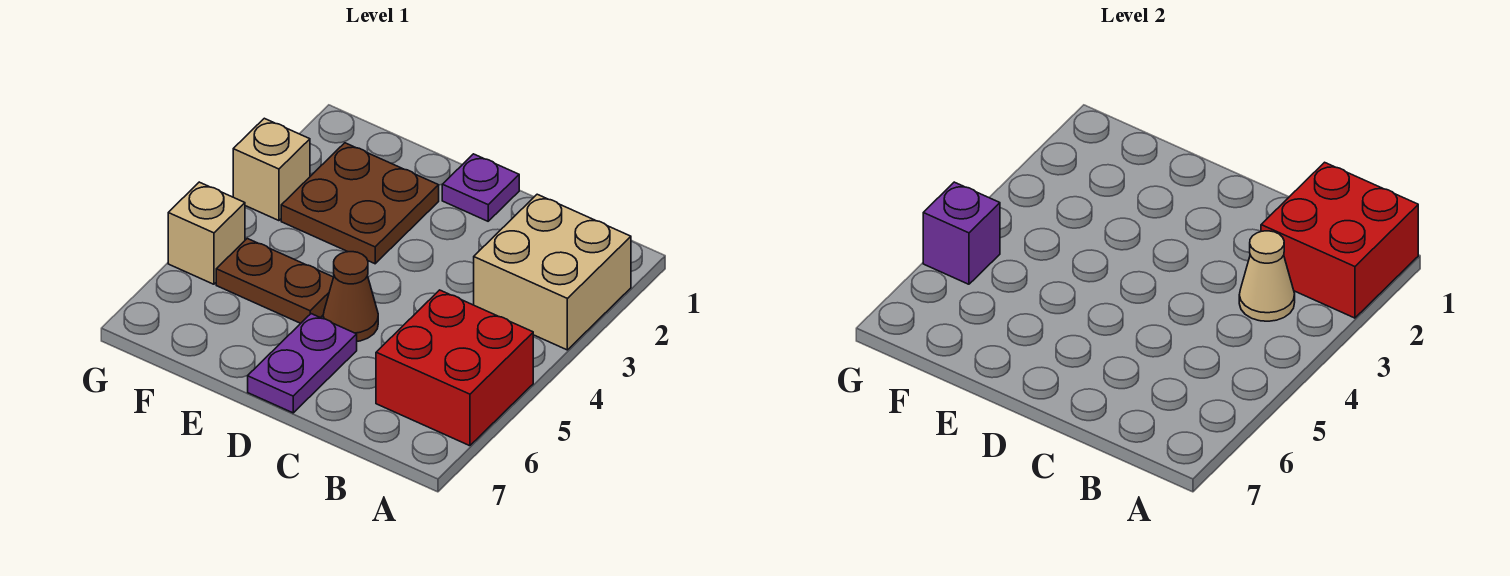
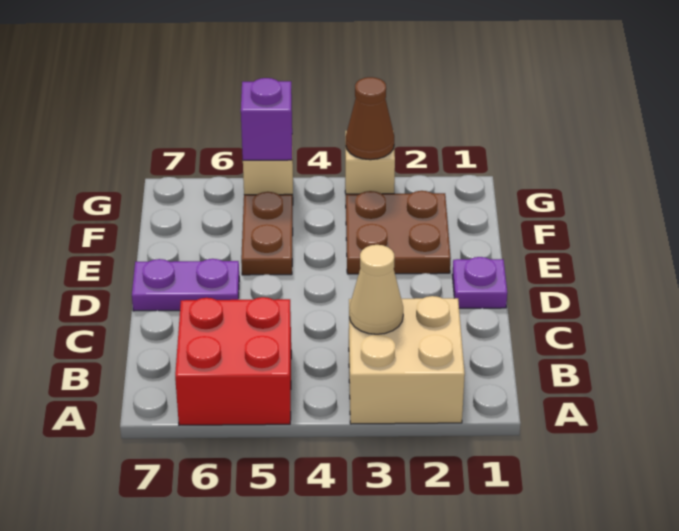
red 2x2 brick [1261,162,1418,318] -> none
brown 1x1 cone [323,252,378,341] -> brown 1x1 cone moved to [345,77,394,160]

